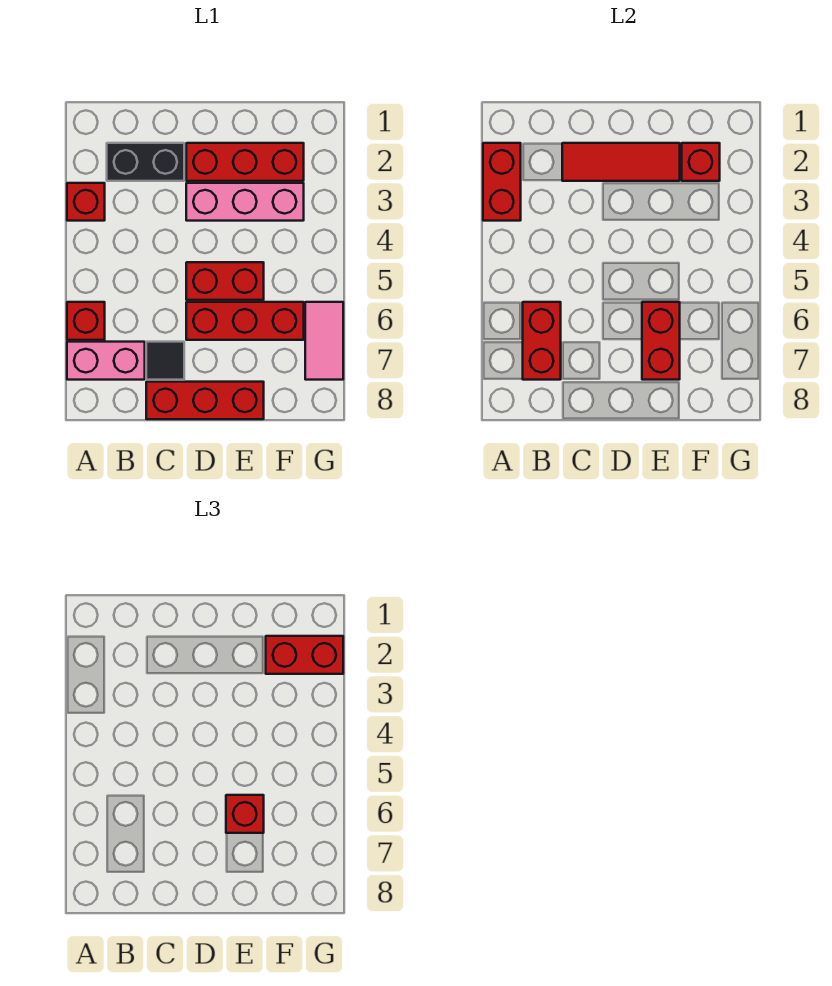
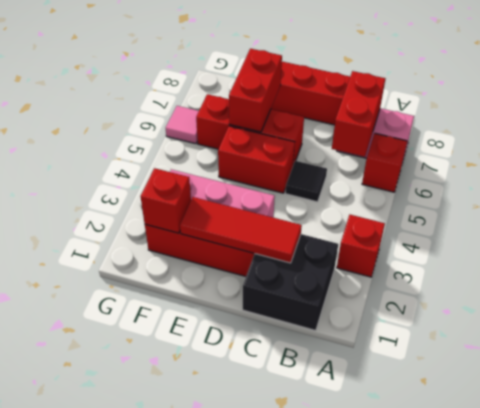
red 1x2 brick [483,143,521,221] -> none
black 1x2 brick [107,143,184,181] -> black 2x2 brick [243,234,338,330]
black 1x1 tile [146,342,184,380] -> black 1x1 tile moved to [285,161,327,202]
red 1x1 brick [226,795,264,833] -> none
red 1x2 brick [266,636,343,674] -> none
pink 1x2 tile [305,302,343,380] -> pink 1x1 tile [166,106,199,144]

